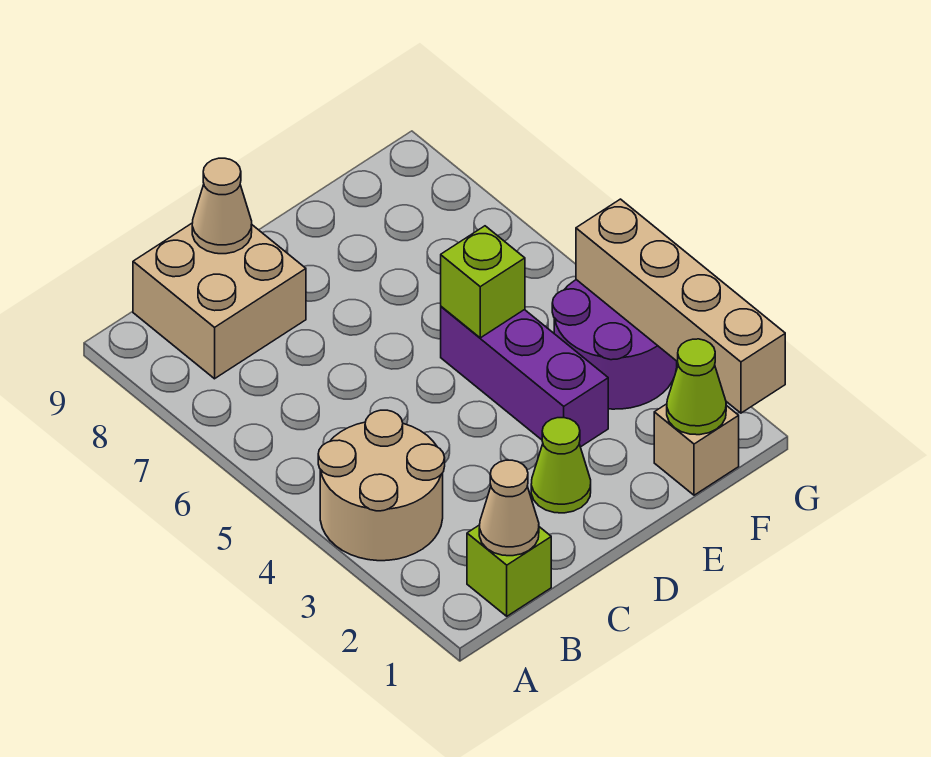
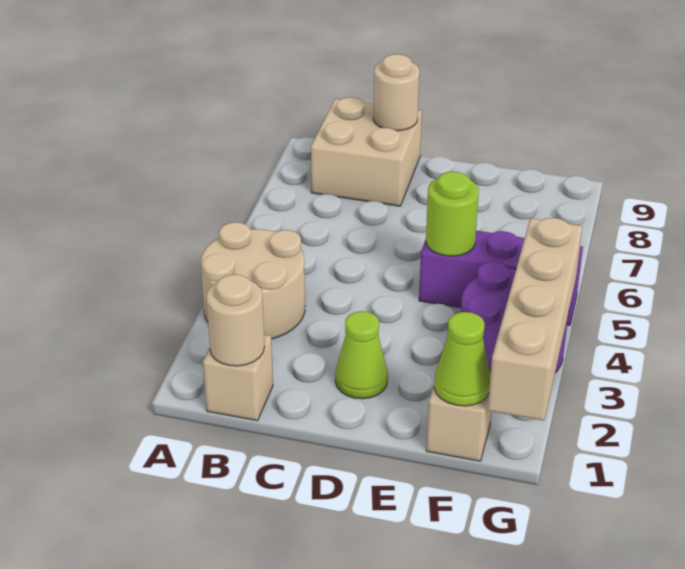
lime 1x1 brick [467,525,551,616] -> tan 1x1 brick [203,335,273,421]
tan 1x1 cone [479,460,539,556] -> tan 1x1 round brick [206,275,265,366]
tan 1x1 cone [192,158,252,254] -> tan 1x1 round brick [373,54,419,131]
purple 1x3 brick [441,307,608,447] -> purple 1x3 brick turned to [419,231,583,325]
lime 1x1 brick [441,226,525,338] -> lime 1x1 round brick [426,172,479,256]

